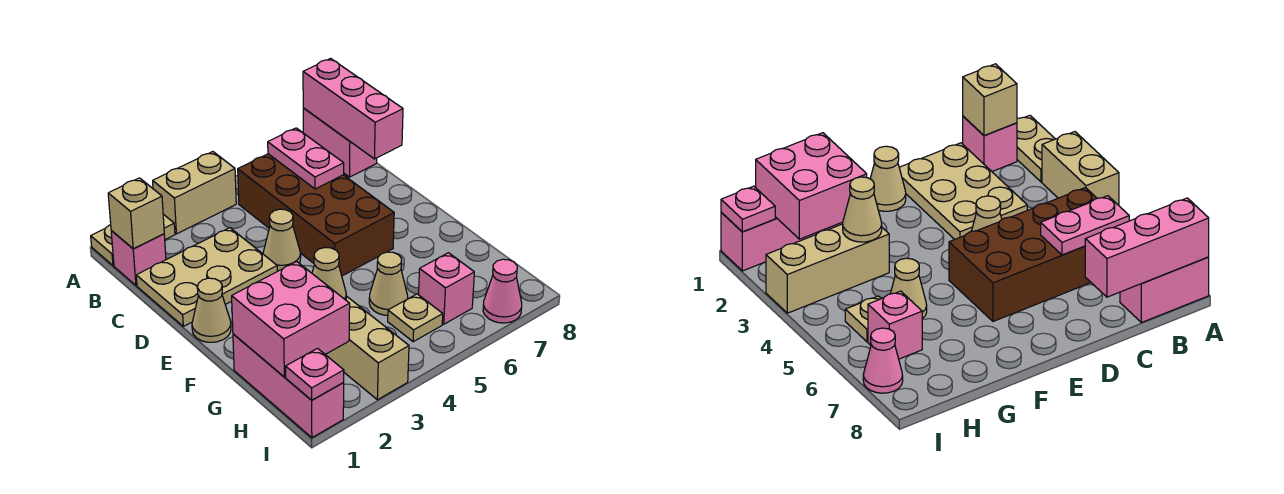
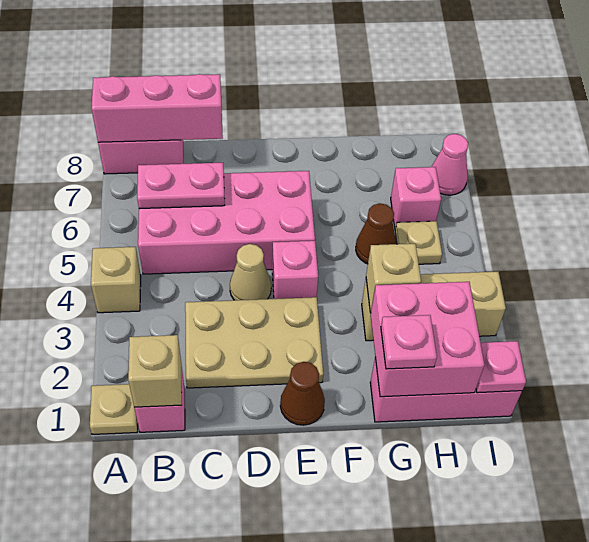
tan 1x2 plate [91,214,175,266] -> tan 1x1 plate [90,384,138,434]
tan 1x2 brick [153,152,236,234] -> tan 1x1 brick [91,247,141,313]
brown 2x4 brick [238,154,394,276] -> pink 2x4 brick [138,171,315,274]
tan 2x3 plate [136,228,277,326] -> tan 2x3 plate turned to [185,297,323,388]
tan 1x1 cone [192,278,231,342] -> brown 1x1 cone [280,362,325,425]
none -> pink 1x1 brick [272,241,318,299]
none -> pink 1x1 plate [381,315,437,369]
tan 1x1 cone [312,248,346,300] -> tan 1x1 brick [366,244,421,313]
tan 1x1 cone [369,252,408,315] -> brown 1x1 cone [356,203,396,264]

